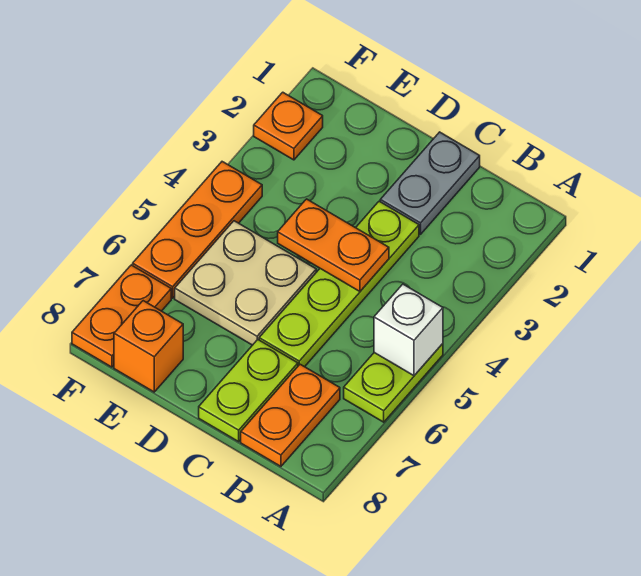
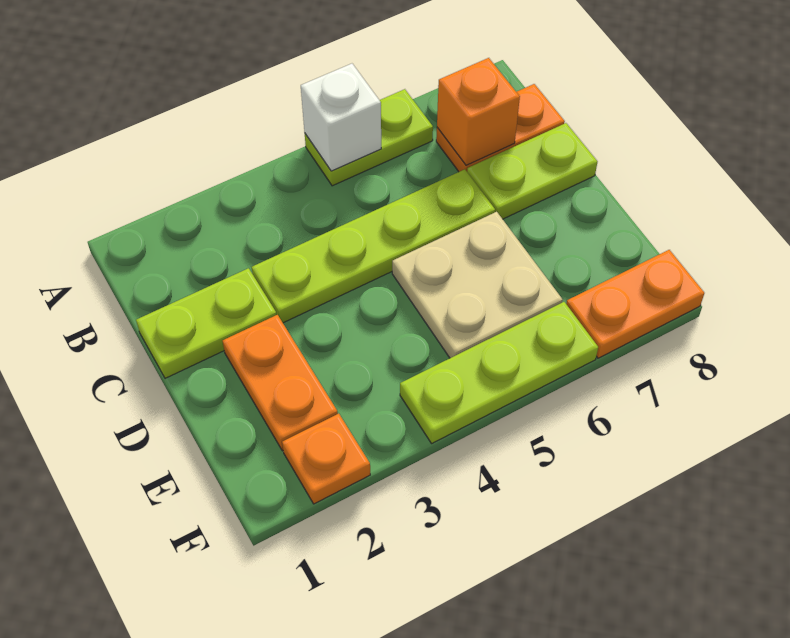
grey 1x2 plate [380,132,480,234] -> lime 1x2 plate [136,268,276,378]
orange 1x2 plate [278,199,389,291] -> orange 1x2 plate moved to [223,315,338,451]
orange 1x1 brick [114,301,183,392] -> orange 1x1 brick moved to [437,58,520,165]
orange 1x3 plate [133,162,262,298] -> lime 1x3 plate [400,302,598,443]

